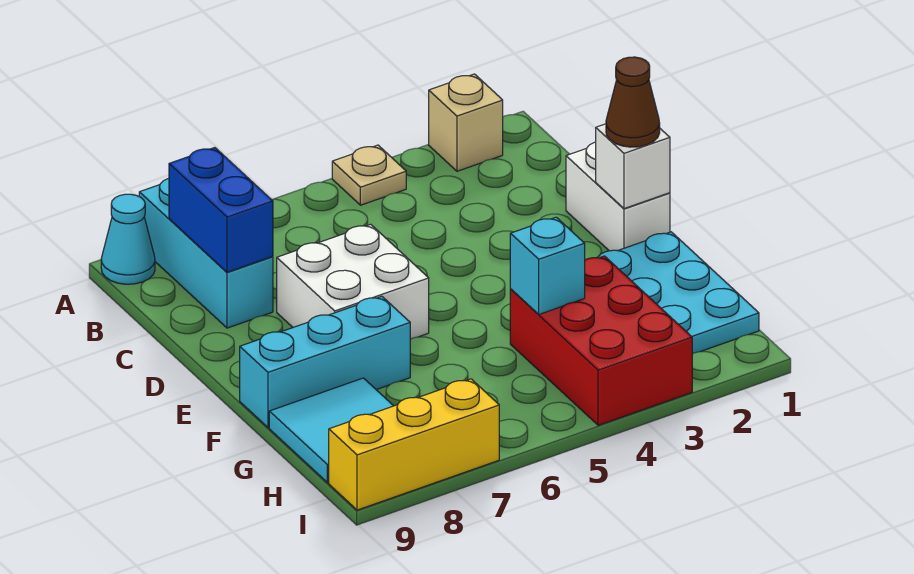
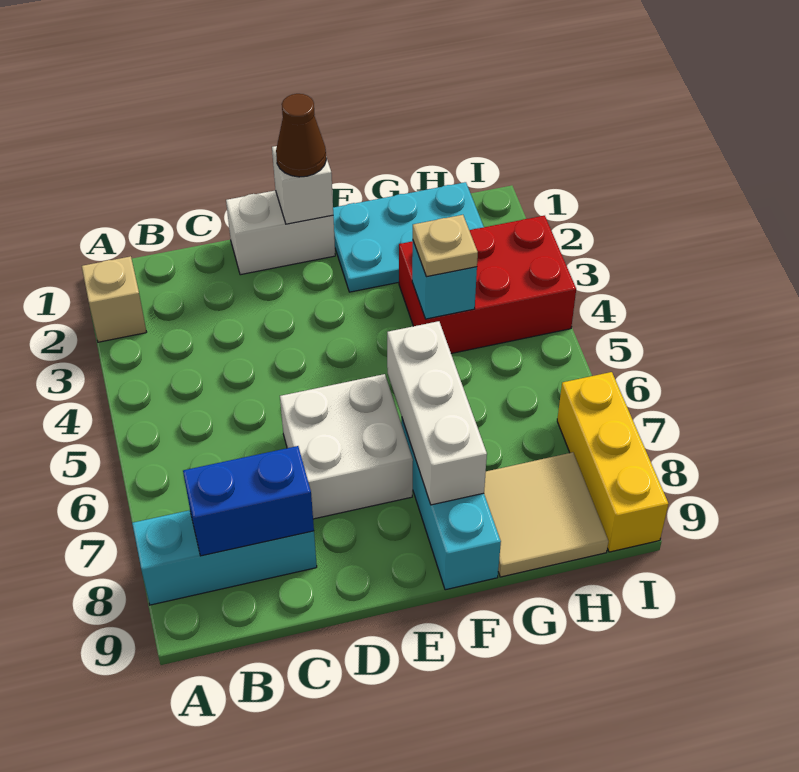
tan 1x1 plate [332,145,406,205] -> tan 1x1 plate moved to [413,215,478,277]
cyan 1x1 cone [101,194,155,284] -> none
none -> white 1x3 brick [387,321,487,505]
cyan 2x2 tile [269,378,393,483] -> tan 2x2 tile [484,452,609,577]

